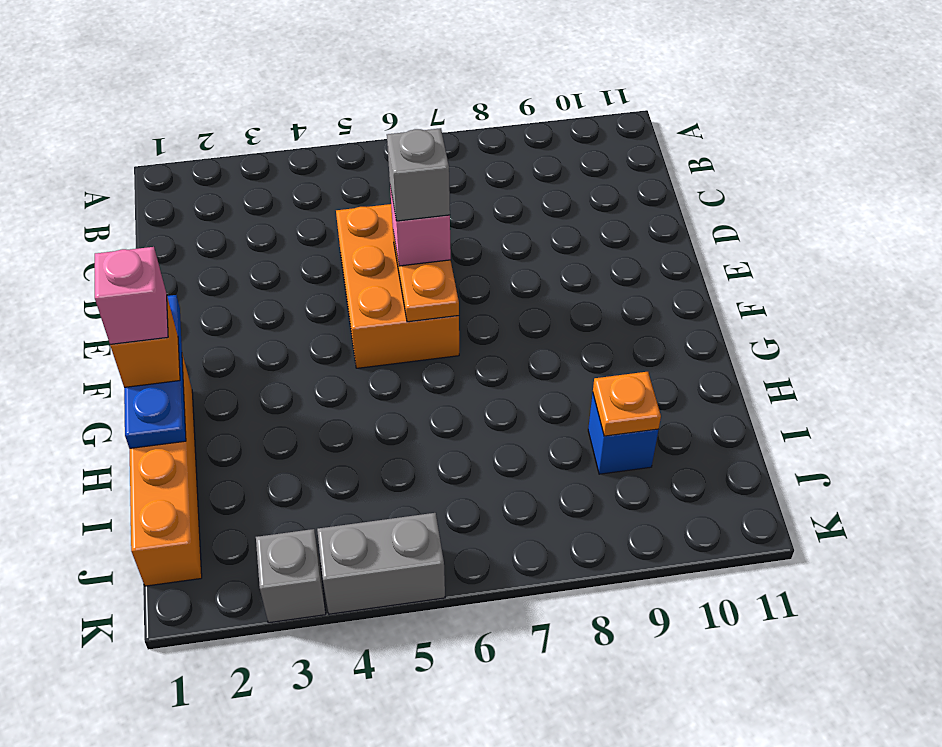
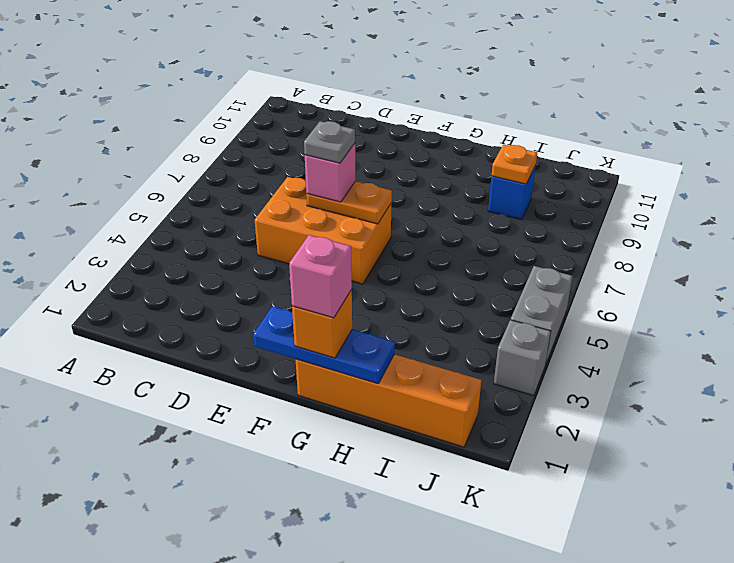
grey 1x1 brick [387,128,450,221] -> grey 1x1 plate [304,121,355,163]

